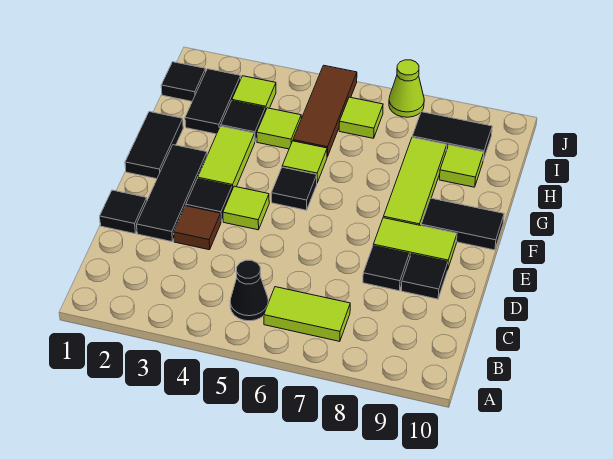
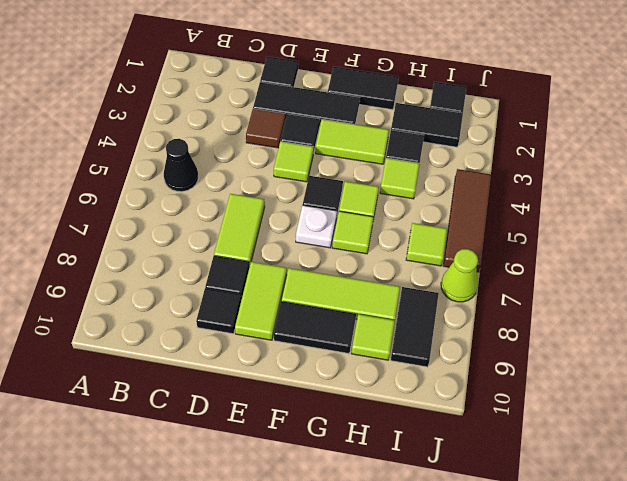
lime 1x2 tile [264,287,350,341] -> lime 1x2 tile moved to [214,194,265,267]
none -> white 1x1 plate [296,205,337,248]
black 1x2 tile [421,198,504,250] -> black 1x2 tile turned to [274,301,356,353]
brown 1x3 tile [293,65,357,157] -> brown 1x3 tile turned to [443,169,491,272]
lime 1x1 tile [232,76,276,111] -> lime 1x1 tile moved to [332,211,374,254]

